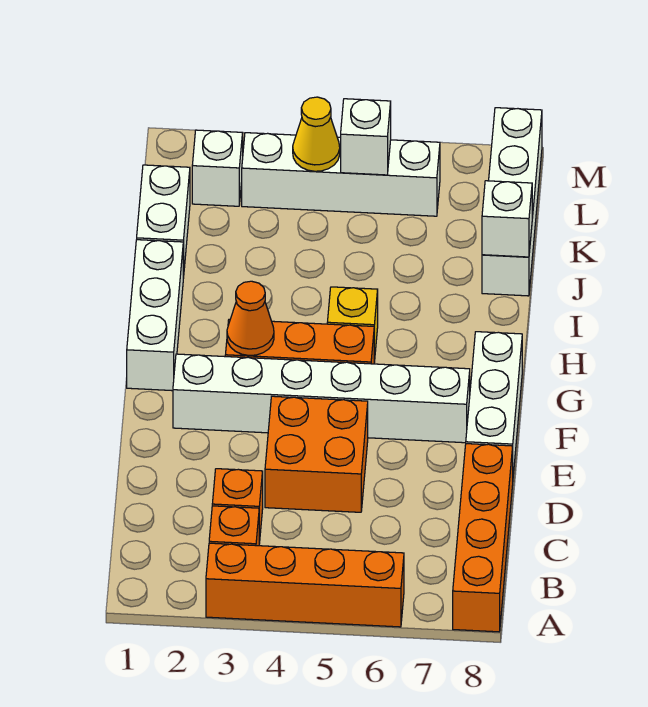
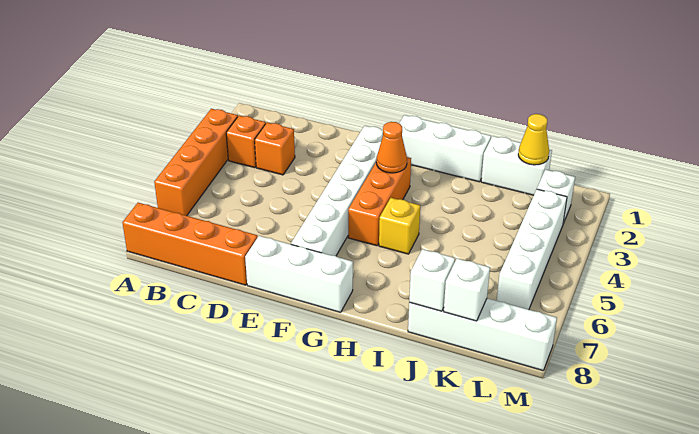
orange 2x2 brick [265,396,368,512] -> none
yellow 1x1 cone [293,97,340,171] -> yellow 1x1 cone moved to [518,114,549,165]
white 1x1 brick [341,99,391,175] -> white 1x1 brick moved to [444,259,490,321]

